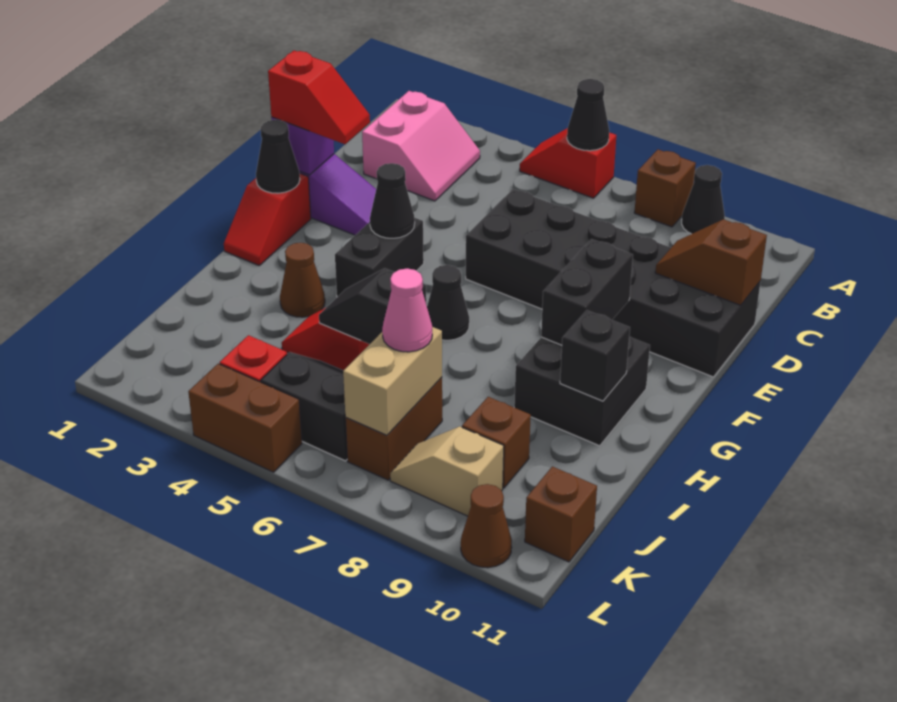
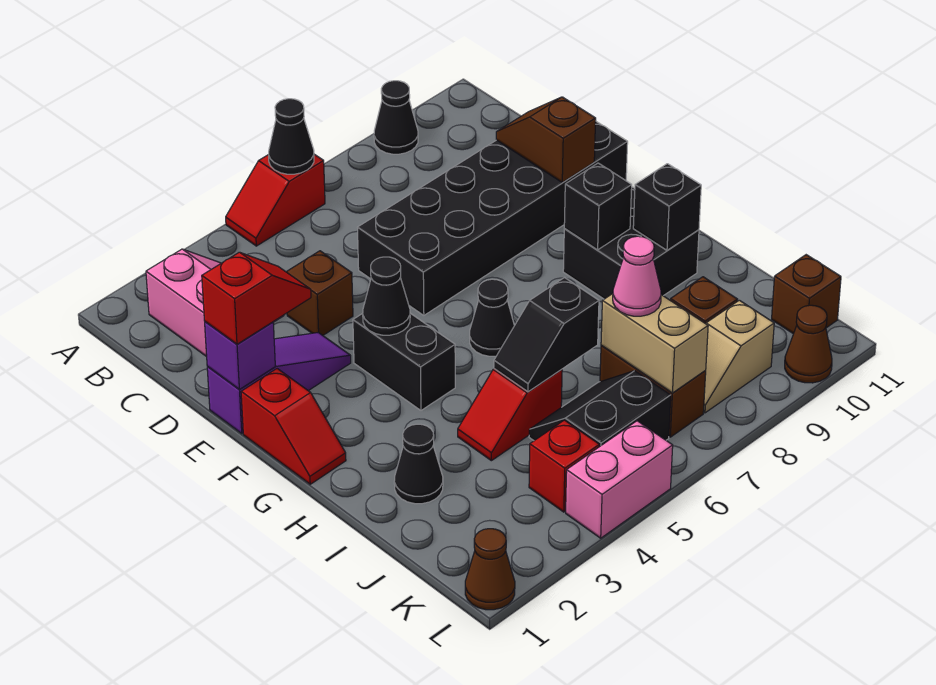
brown 1x1 brick [634,149,696,227] -> brown 1x1 brick moved to [287,251,353,335]
brown 1x2 slope [655,219,767,305] -> brown 1x2 slope turned to [496,97,596,183]
black 1x1 cone [256,120,300,193] -> black 1x1 cone moved to [394,424,443,504]
black 1x2 brick [541,239,633,345] -> black 1x1 brick [564,163,632,250]
brown 1x1 cone [280,243,325,317] -> brown 1x1 cone moved to [465,529,515,610]
brown 1x2 brick [188,364,302,472] -> pink 1x2 brick [566,421,673,538]

